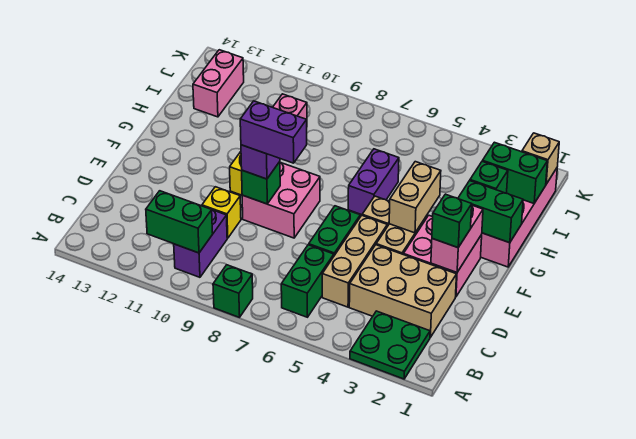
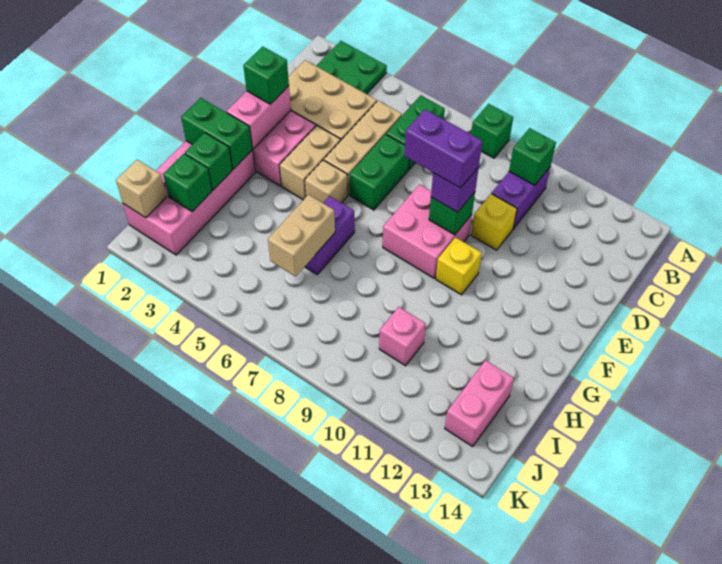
green 1x2 brick [146,191,213,253] -> green 1x1 brick [509,128,556,185]
tan 1x2 brick [389,162,441,233] -> tan 1x2 brick moved to [268,195,335,276]
green 1x2 brick [483,142,547,203] -> green 1x1 brick [163,154,212,212]

